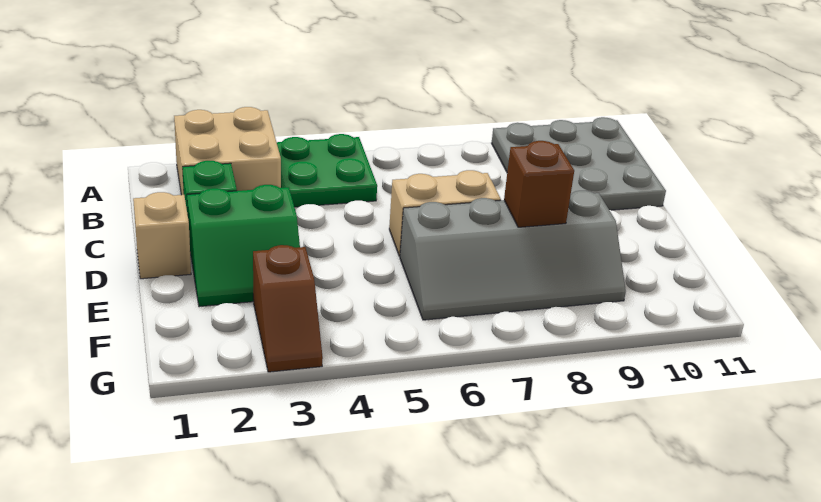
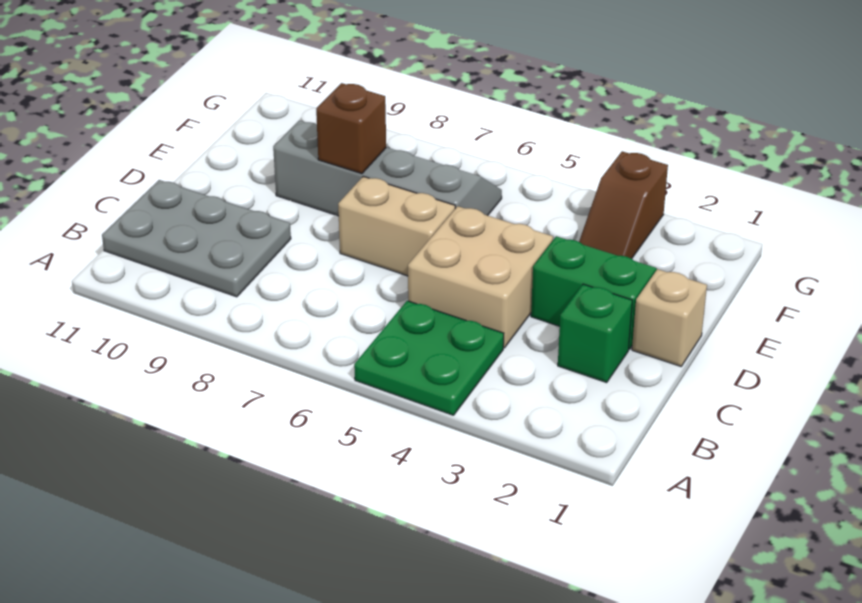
tan 2x2 brick [174,107,281,195] -> tan 2x2 brick moved to [408,206,553,348]
grey 3x3 plate [492,117,666,210] -> grey 2x3 plate [102,180,291,297]
brown 1x2 slope [253,245,323,372] -> brown 1x2 slope turned to [579,151,668,259]

